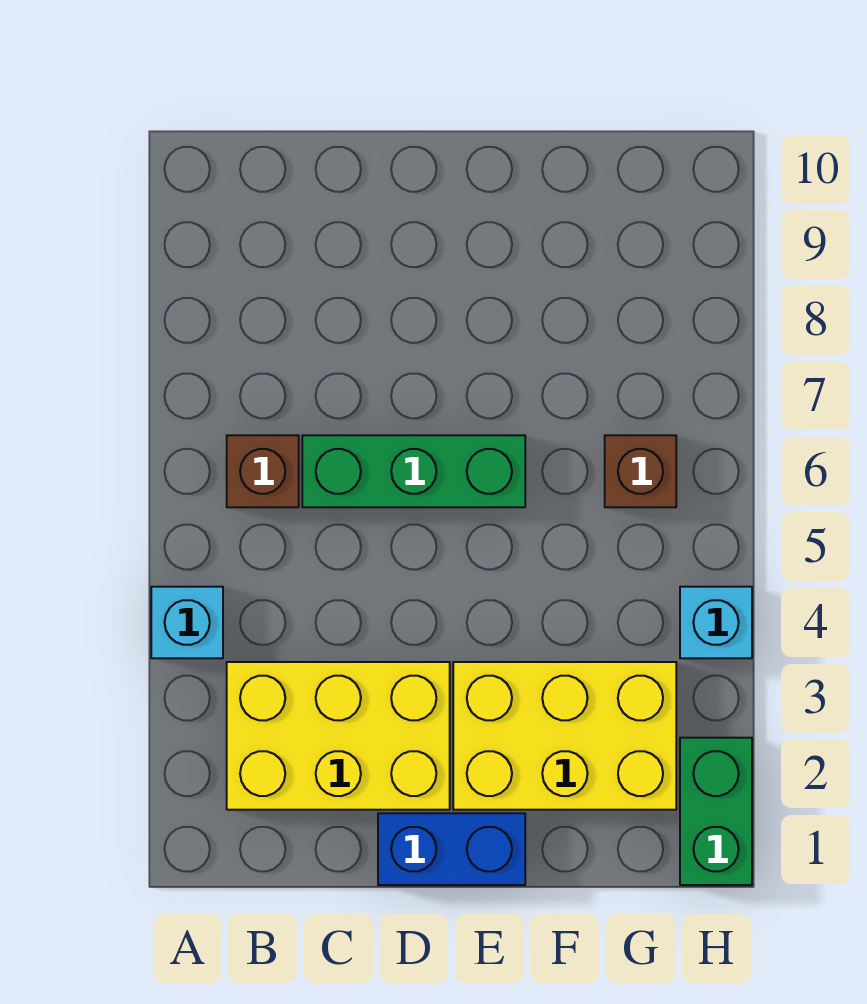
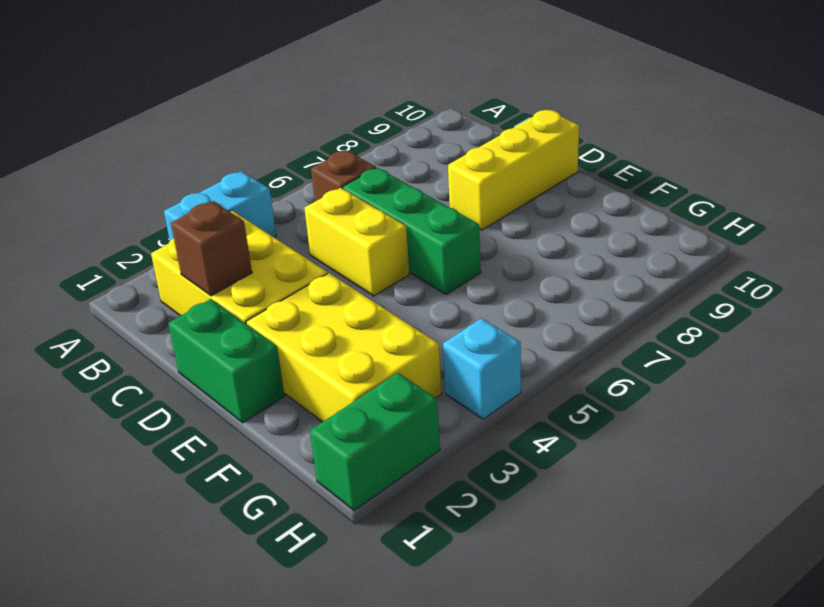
cyan 1x1 brick [151,587,223,658] -> cyan 1x2 brick [164,171,276,240]
none -> yellow 1x2 brick [304,188,409,296]
blue 1x2 brick [378,813,525,885] -> green 1x2 brick [168,299,285,423]
none -> yellow 1x3 brick [448,110,579,230]
brown 1x1 brick [605,435,676,507] -> brown 1x1 brick moved to [171,201,252,296]

